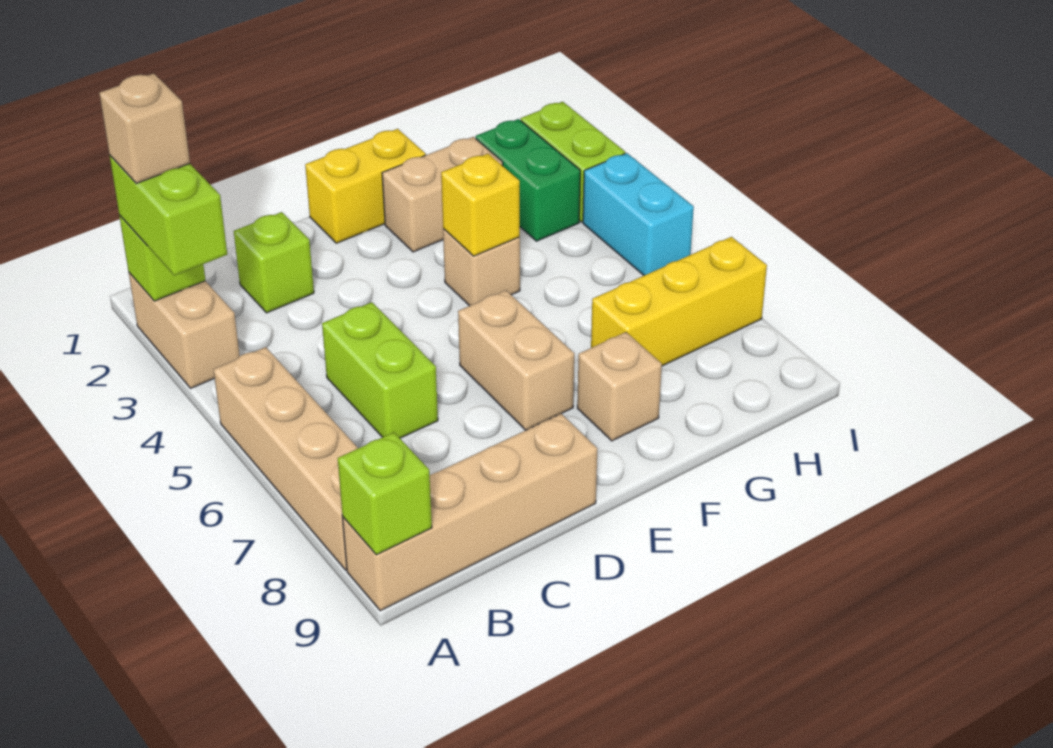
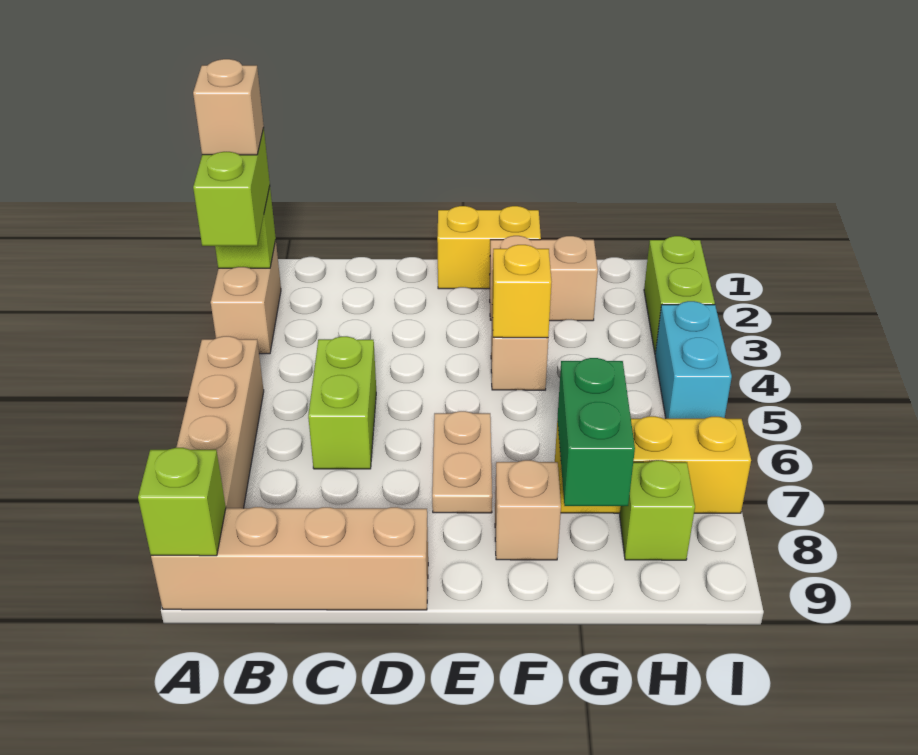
lime 1x1 brick [234,212,314,313] -> lime 1x1 brick moved to [620,460,695,560]
tan 1x2 brick [458,290,574,430] -> tan 1x2 plate [432,411,492,513]
green 1x2 brick [476,119,580,241] -> green 1x2 brick moved to [558,358,635,506]

